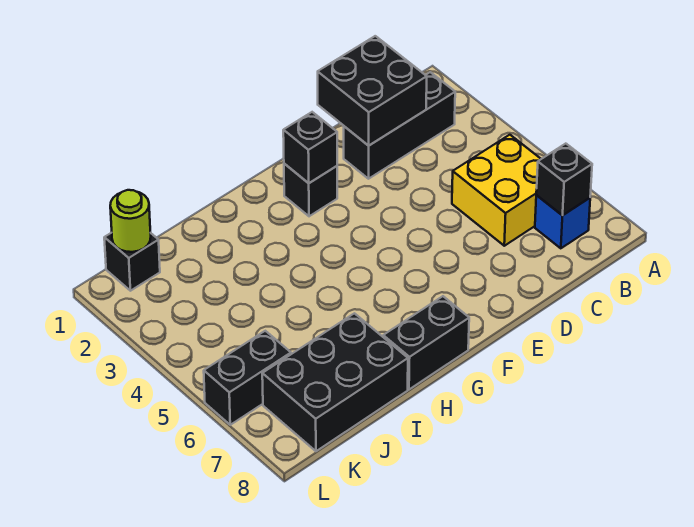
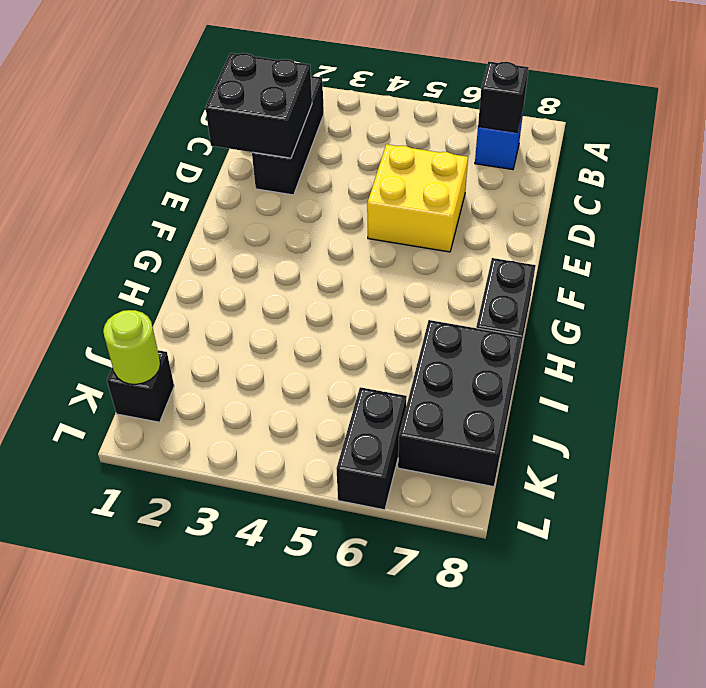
yellow 2x2 brick [452,135,541,246] -> yellow 2x2 brick moved to [367,144,468,252]
black 1x1 brick [284,164,337,216] -> none
black 1x1 brick [283,112,337,183] -> none

